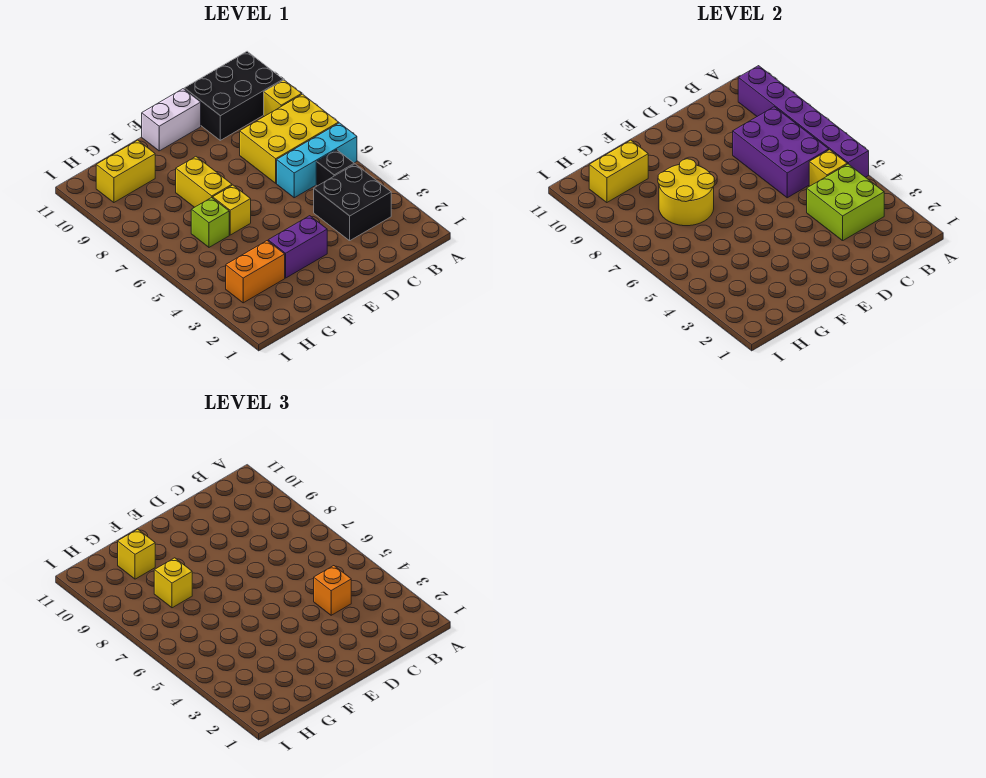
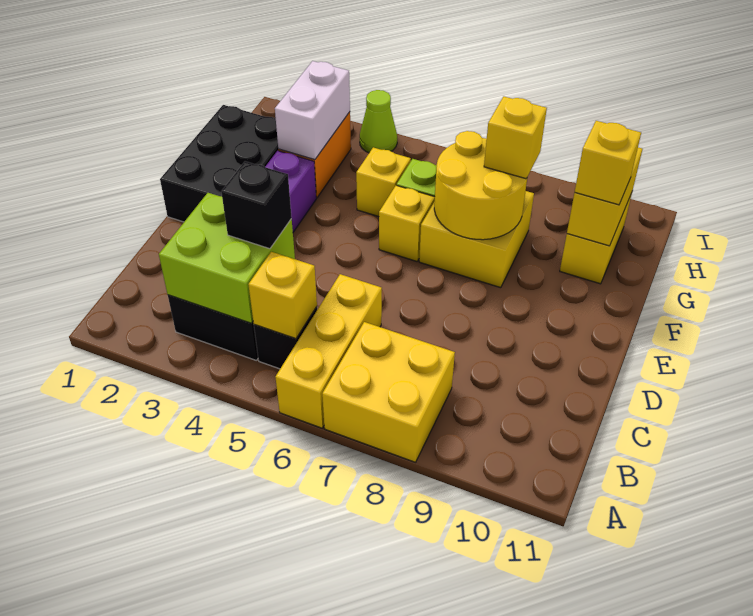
purple 1x6 brick [738,66,869,177] -> none
cyan 1x3 brick [277,123,357,198] -> yellow 1x3 brick [275,274,382,428]
yellow 2x3 brick [240,94,339,183] -> yellow 2x2 brick [322,322,455,462]
yellow 1x1 brick [264,80,302,116] -> yellow 1x1 brick moved to [356,147,411,217]
black 2x3 brick [184,51,283,140] -> black 2x3 brick moved to [160,105,278,222]
purple 2x3 brick [733,107,829,198] -> none
orange 1x1 brick [314,566,351,615] -> black 1x1 brick [221,161,292,249]
white 1x2 brick [142,89,201,151] -> white 1x2 brick moved to [275,61,350,160]
yellow 1x2 brick [176,157,232,207] -> yellow 2x2 brick [419,191,534,288]
none -> lime 1x1 cone [360,90,397,153]

